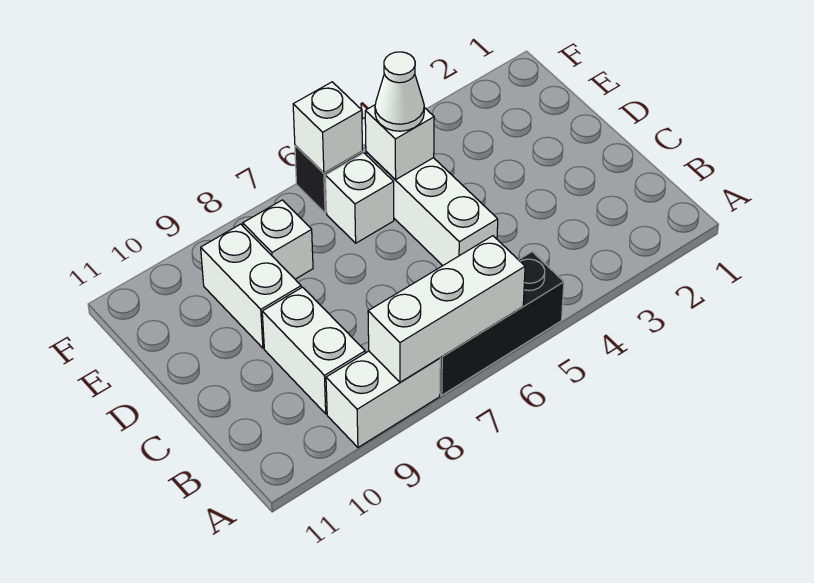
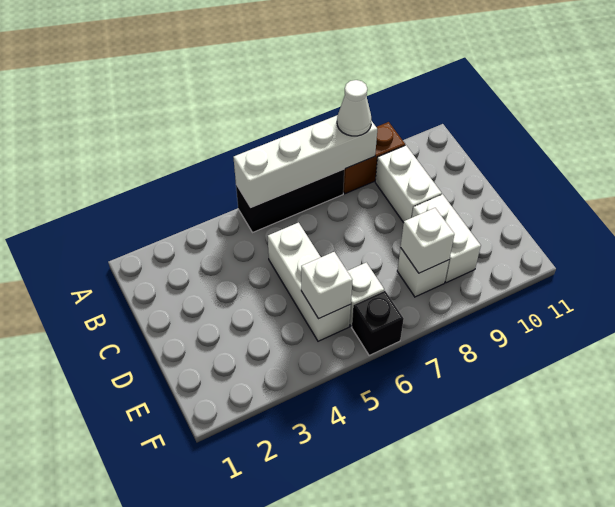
white 1x3 brick [368,236,525,382] -> white 1x4 brick [233,115,377,207]
white 1x2 brick [326,351,440,447] -> brown 1x2 brick [343,122,405,194]
white 1x1 cone [375,52,424,131] -> white 1x1 cone moved to [337,80,372,136]
white 1x1 brick [293,82,362,173] -> white 1x1 brick moved to [401,208,454,273]

